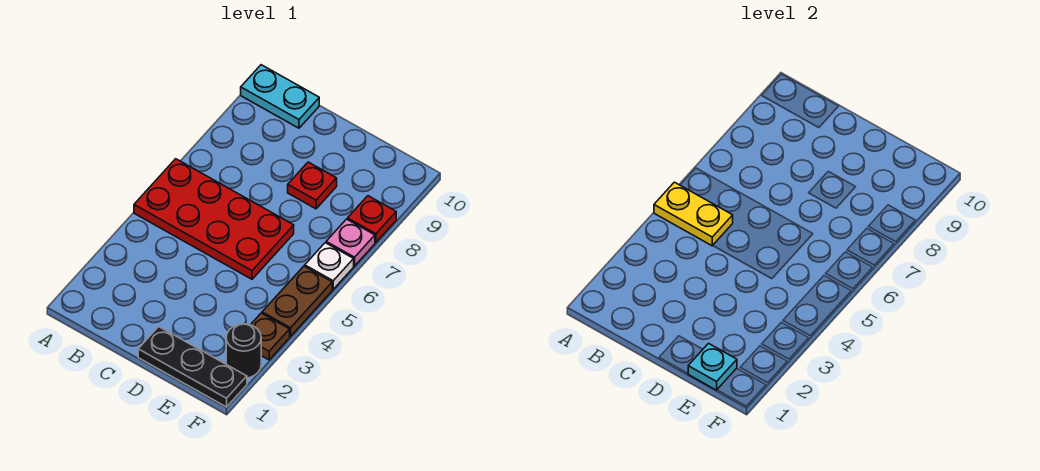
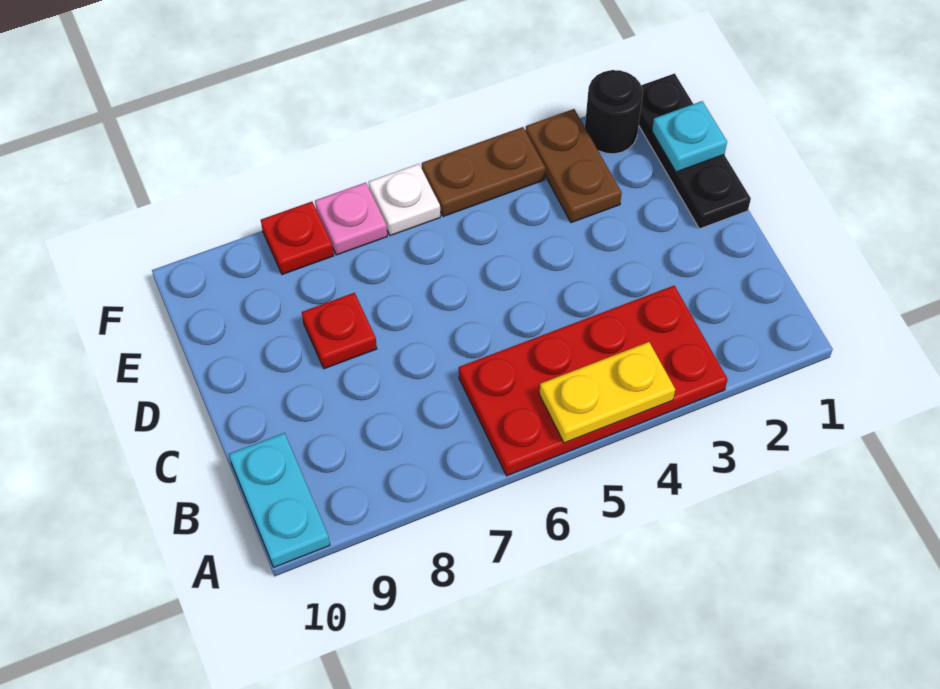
red 2x4 plate [134,159,294,279] -> red 2x4 plate turned to [459,286,728,476]
yellow 1x2 plate [654,182,733,246] -> yellow 1x2 plate turned to [539,342,675,443]
brown 1x1 plate [251,313,290,360] -> brown 1x2 plate [525,109,622,223]

